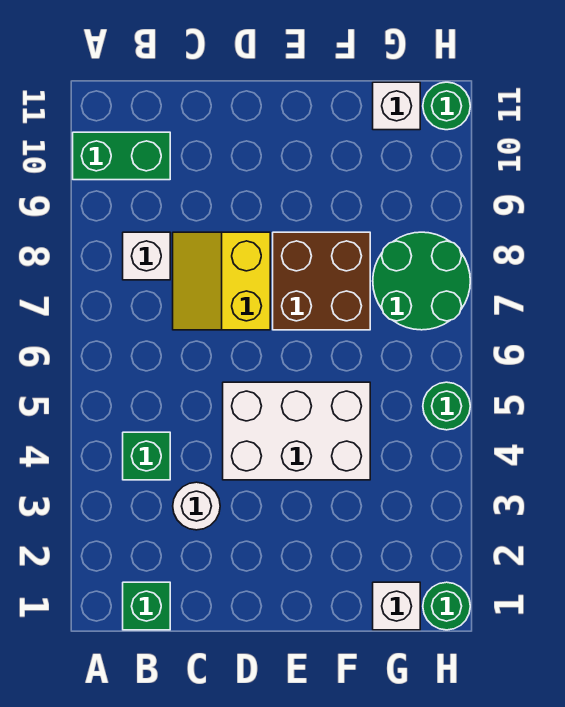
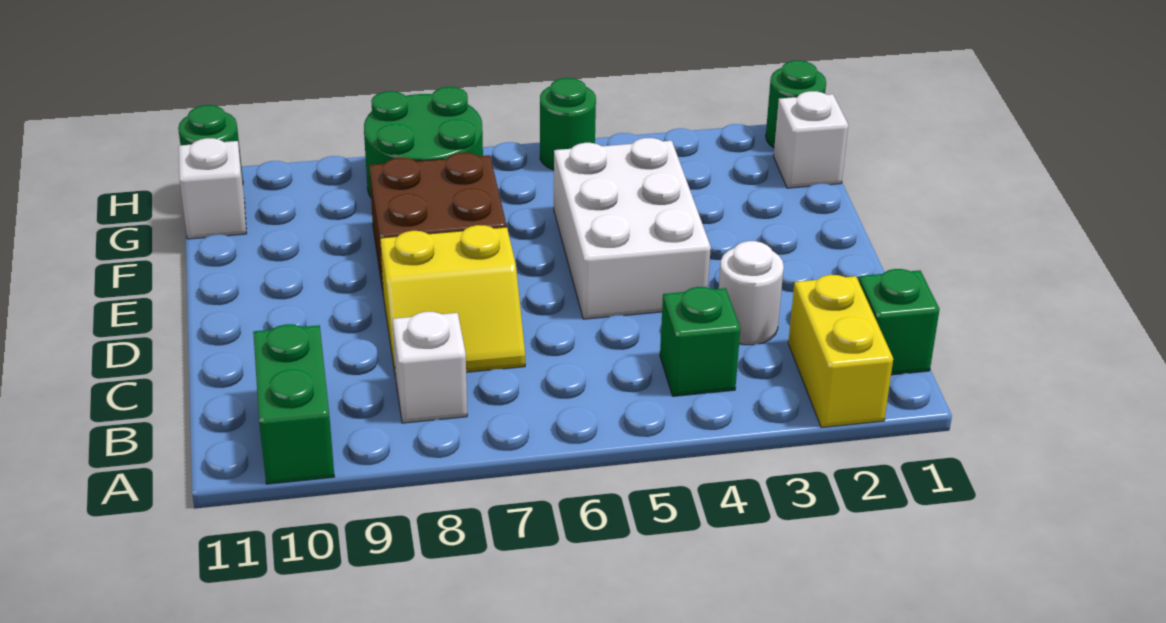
none -> yellow 1x2 brick [788,275,893,428]

